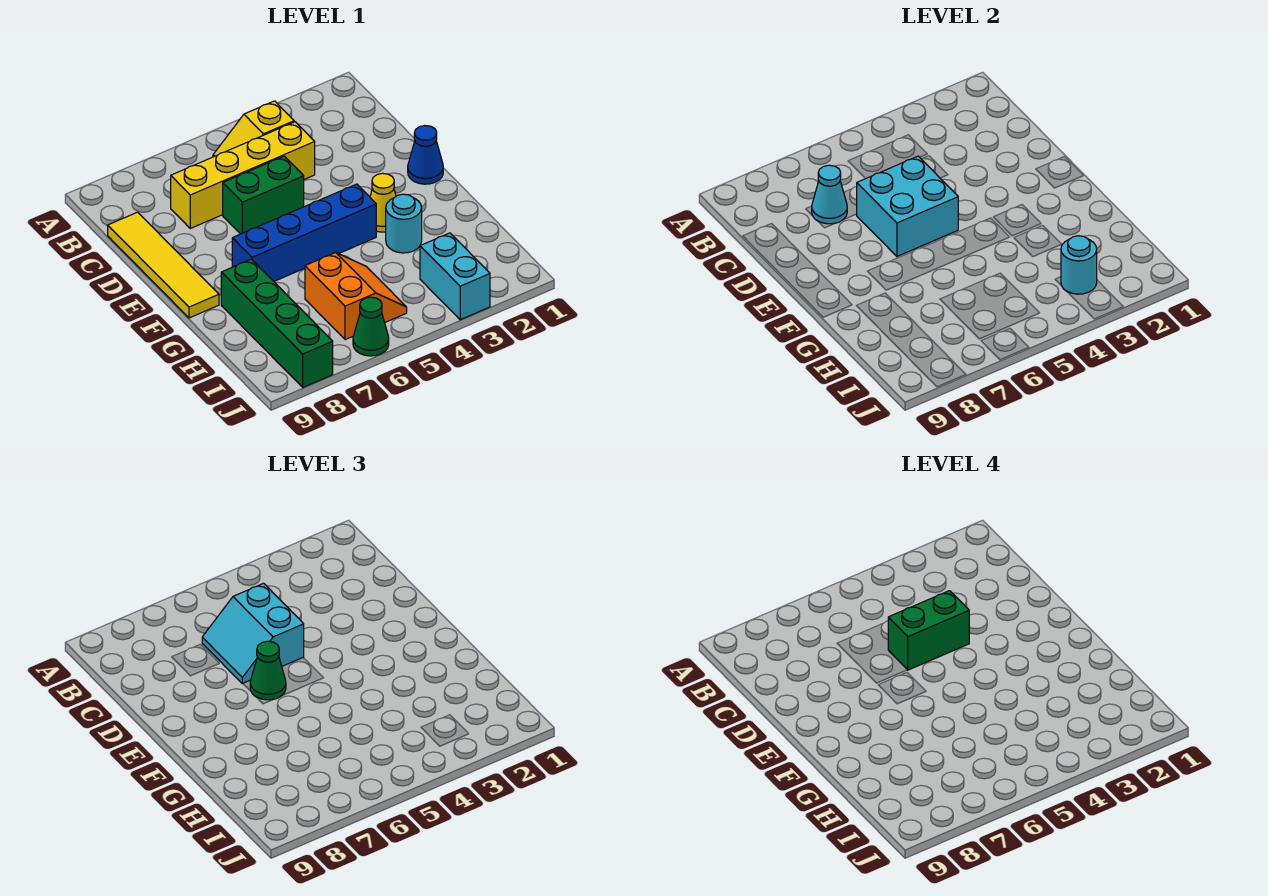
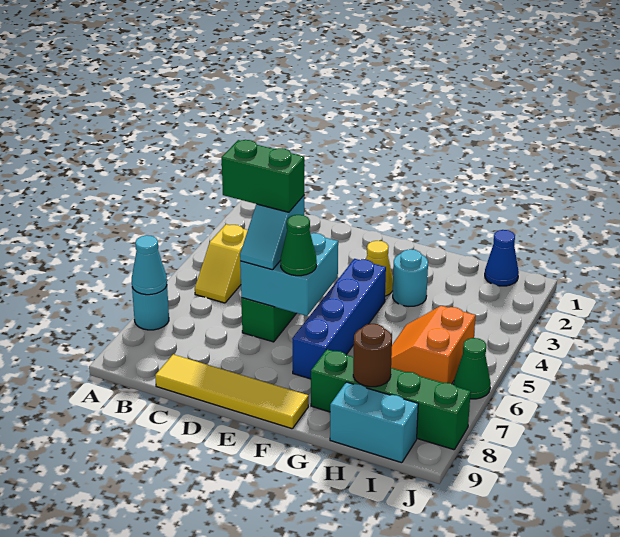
yellow 1x4 brick [171,122,315,228] -> none
cyan 2x2 slope [202,583,304,684] -> cyan 1x2 slope [240,196,304,270]
cyan 1x1 cone [812,165,847,224] -> cyan 1x1 cone moved to [132,235,167,295]
green 1x2 brick [888,591,969,670] -> green 1x2 brick turned to [222,140,304,212]
blue 1x1 cone [408,126,443,184] -> blue 1x1 cone moved to [485,230,519,286]
orange 2x2 slope [305,253,407,340] -> orange 2x2 slope turned to [391,306,476,384]
none -> brown 1x1 round brick [353,324,392,387]
cyan 1x2 brick [420,233,490,320] -> cyan 1x2 brick moved to [330,382,418,463]
cyan 1x1 round brick [1061,236,1097,294] -> cyan 1x1 round brick moved to [132,286,169,330]

